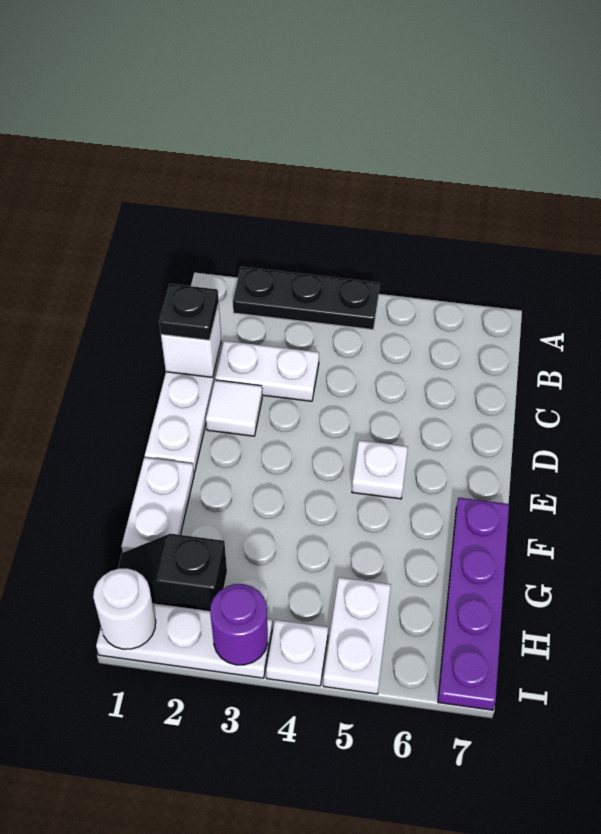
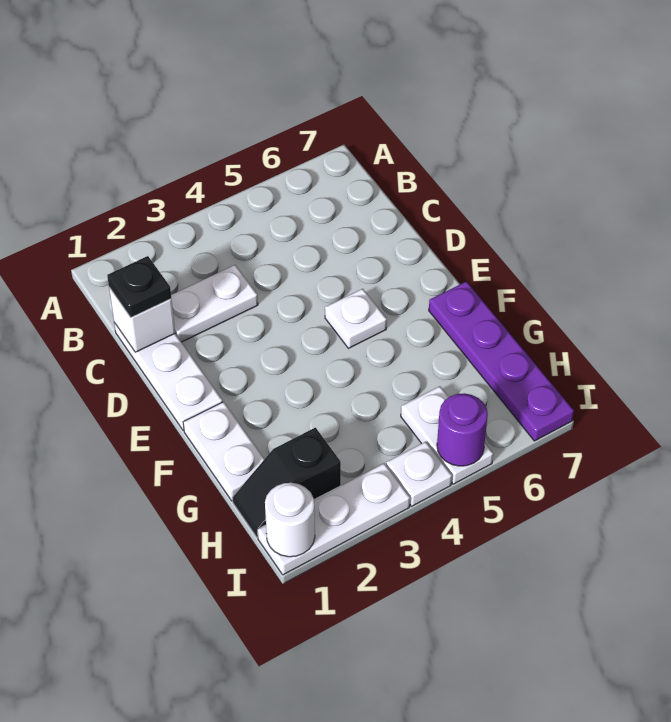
black 1x3 plate [233,267,380,330] -> none
white 1x1 tile [206,380,262,436] -> none
purple 1x1 round brick [210,584,268,665] -> purple 1x1 round brick moved to [437,393,488,466]

